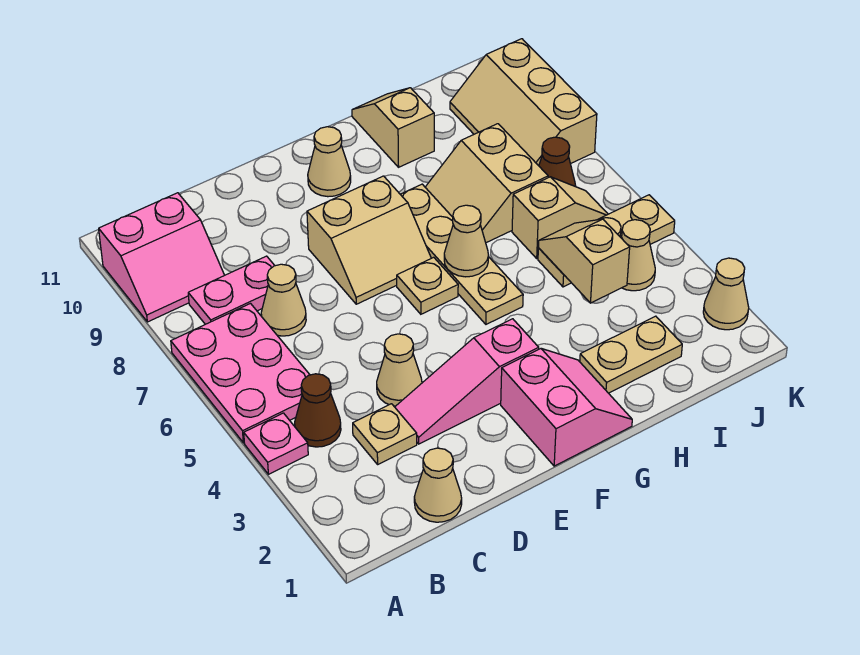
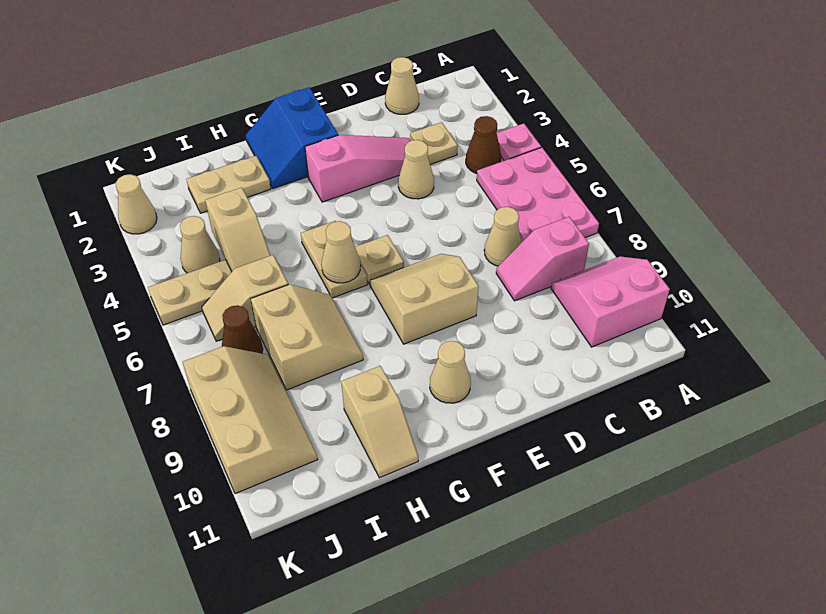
pink 1x2 plate [188,256,275,324] -> pink 1x2 slope [496,217,589,301]
pink 2x2 slope [501,348,632,466] -> blue 2x2 slope [246,87,338,189]
tan 1x4 plate [400,184,523,324] -> tan 1x2 plate [301,221,367,298]

